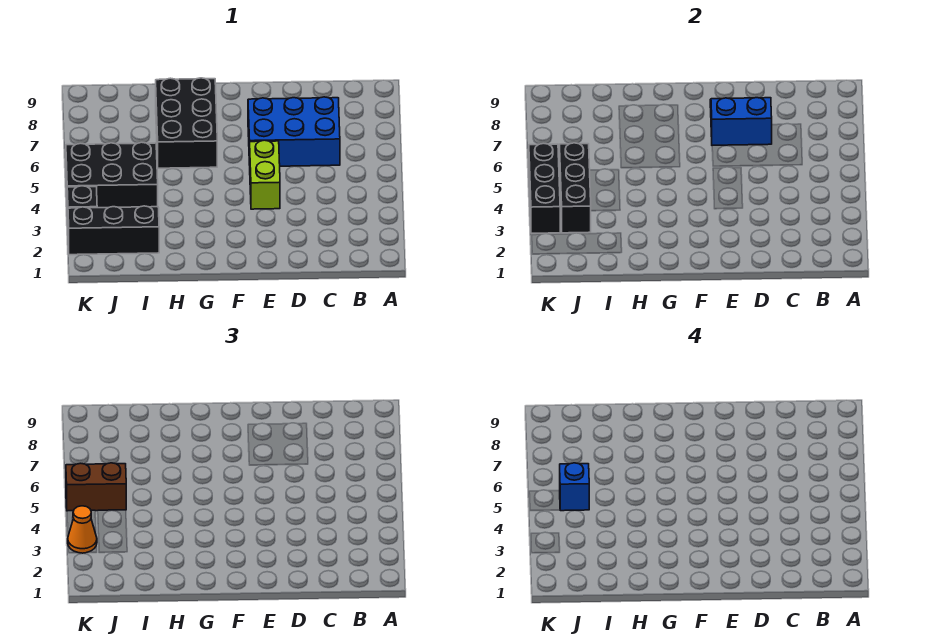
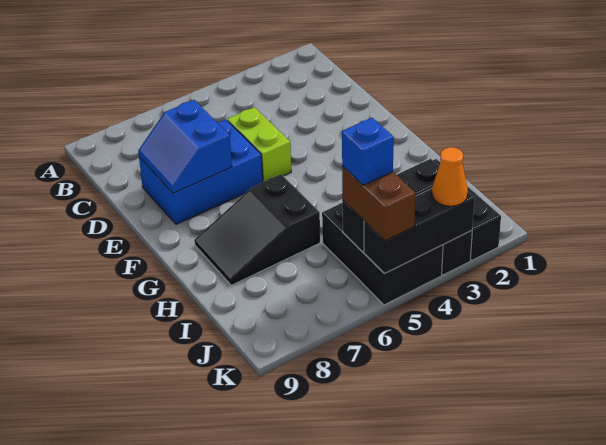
blue 2x3 brick [248,97,340,166] -> blue 2x3 brick turned to [139,119,263,224]
lime 1x2 brick [250,140,280,209] -> lime 1x2 brick turned to [227,107,291,182]
black 2x3 brick [156,78,217,168] -> black 2x3 slope [194,174,320,285]

